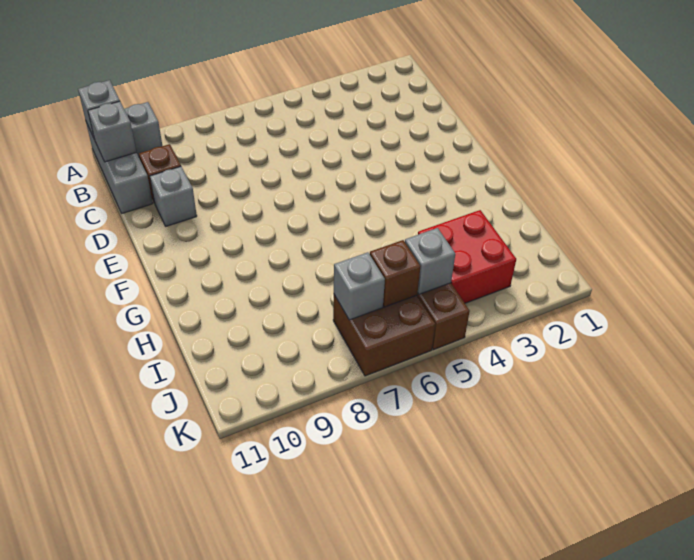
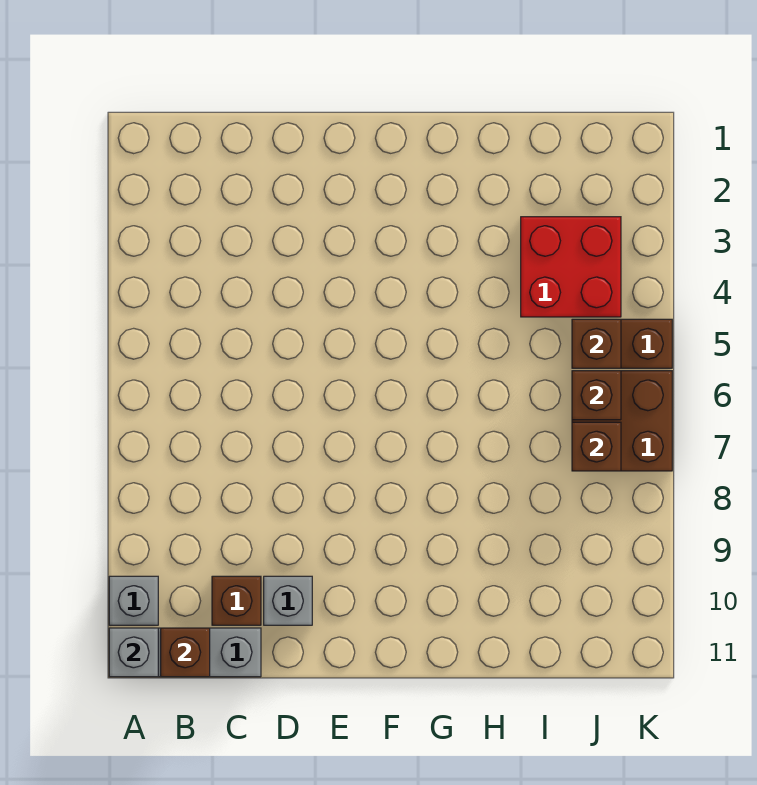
grey 1x1 brick [88,101,136,162] -> brown 1x1 brick [161,628,210,677]
grey 1x1 brick [405,228,455,294] -> brown 1x1 brick [572,319,621,368]
grey 1x1 brick [334,252,385,320] -> brown 1x1 brick [572,422,621,471]

